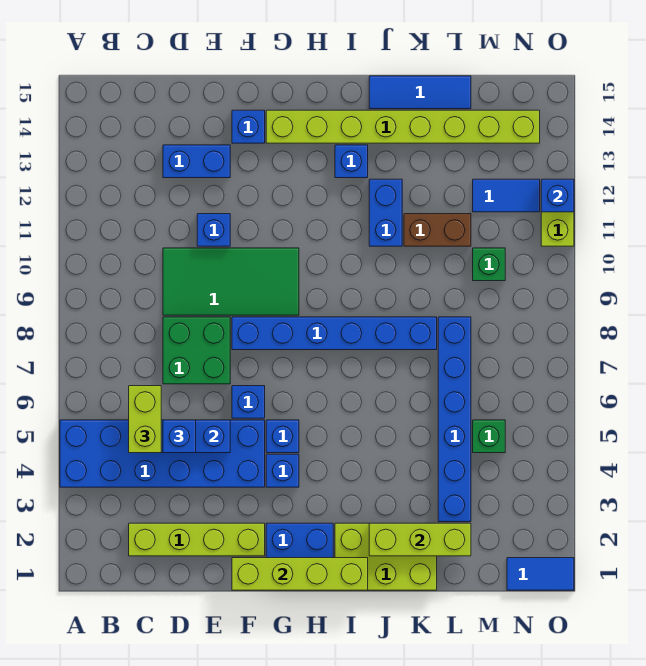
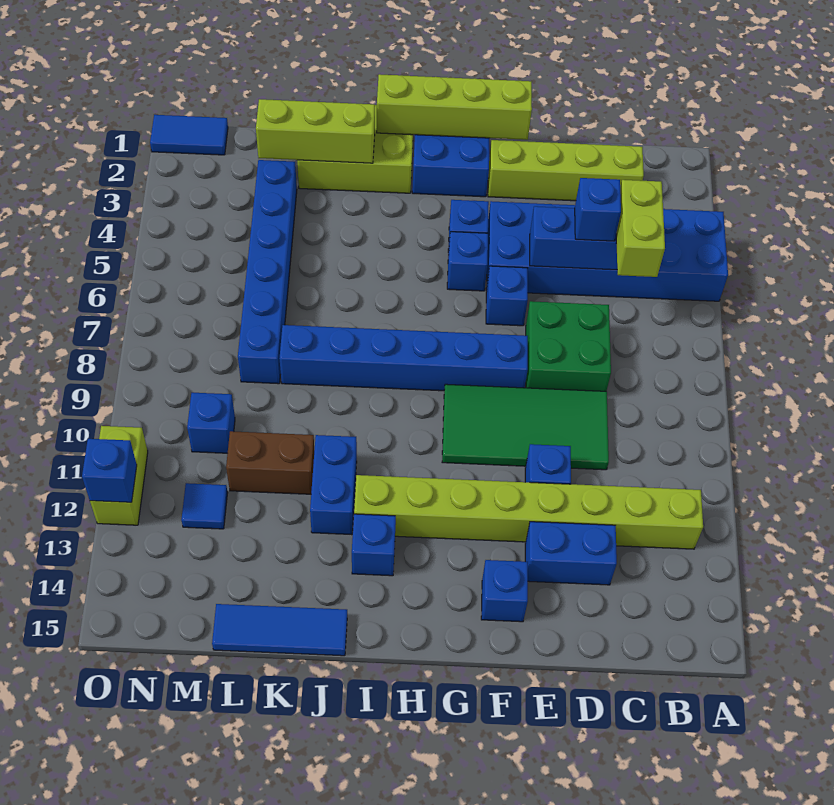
lime 1x8 brick [266,110,540,143] -> lime 1x8 brick moved to [354,475,703,549]
green 1x1 brick [473,420,505,453] -> none
green 1x1 brick [473,248,505,281] -> blue 1x1 brick [187,393,235,453]
blue 1x2 tile [473,179,540,212] -> blue 1x1 tile [181,483,228,529]

